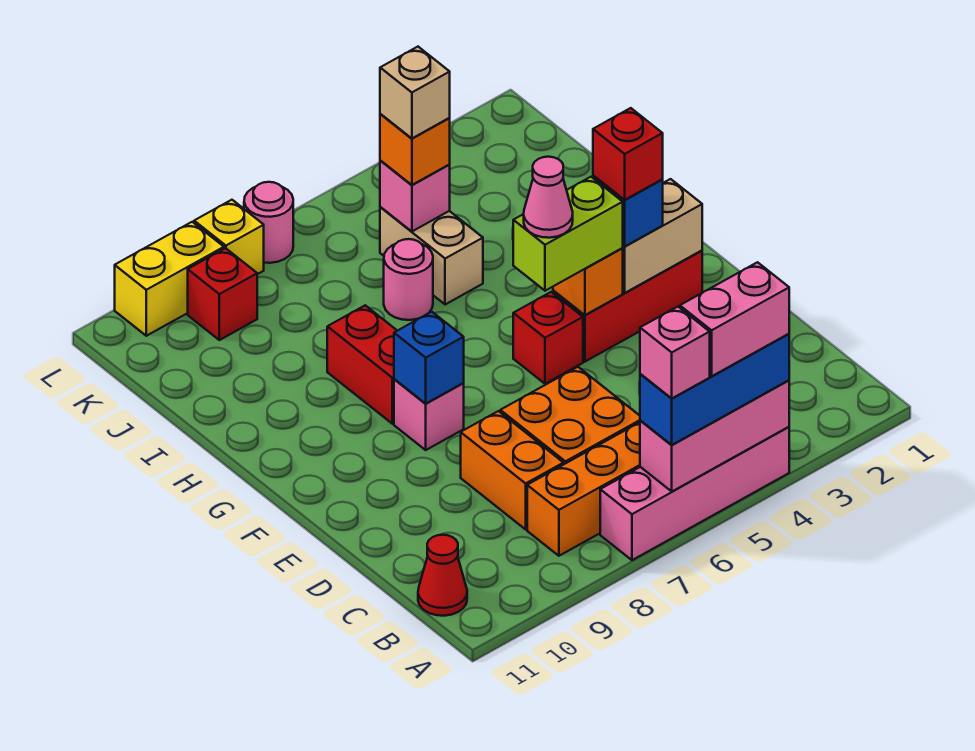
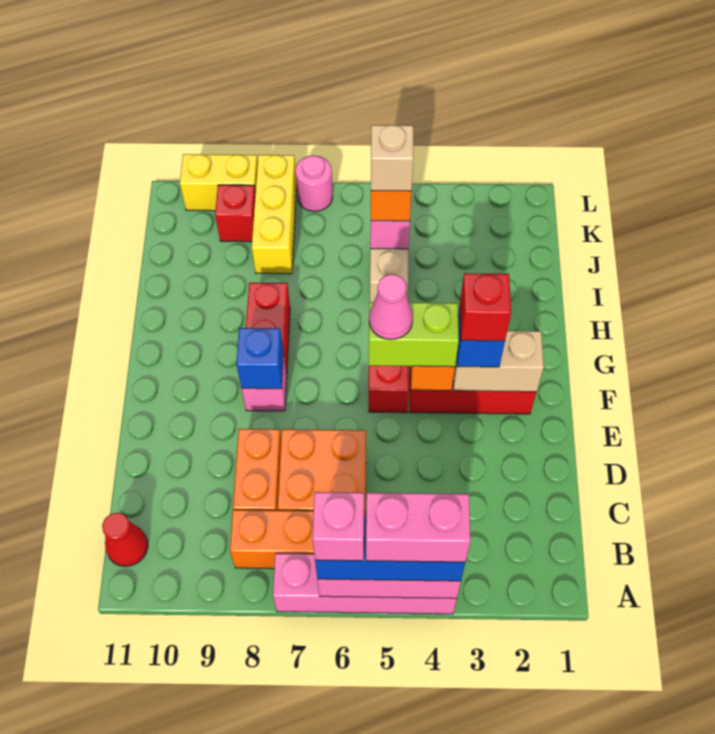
pink 1x1 round brick [384,239,433,320] -> none
yellow 1x1 brick [194,200,264,274] -> yellow 1x3 brick [252,155,297,274]

